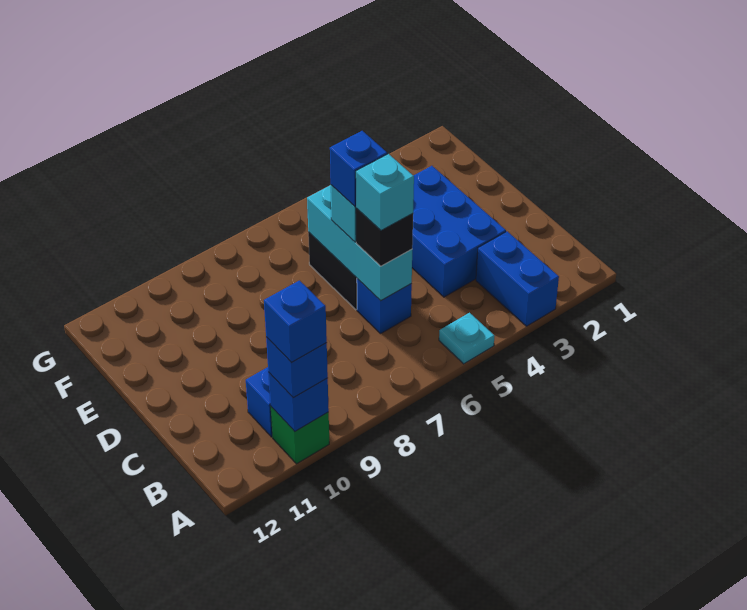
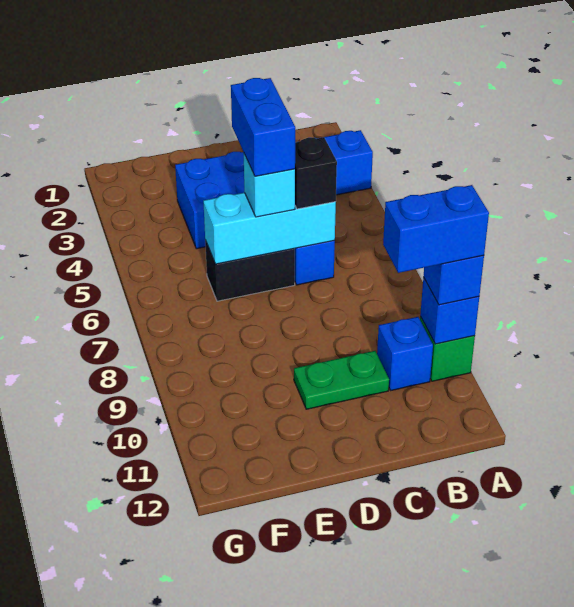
cyan 1x1 plate [439,313,494,364] -> none
blue 1x1 brick [264,281,327,363] -> blue 1x2 brick [383,185,489,273]
cyan 1x1 brick [356,154,414,231] -> none
none -> green 1x2 plate [294,351,389,409]
blue 1x1 brick [330,131,387,206] -> blue 1x2 brick [231,78,295,176]

